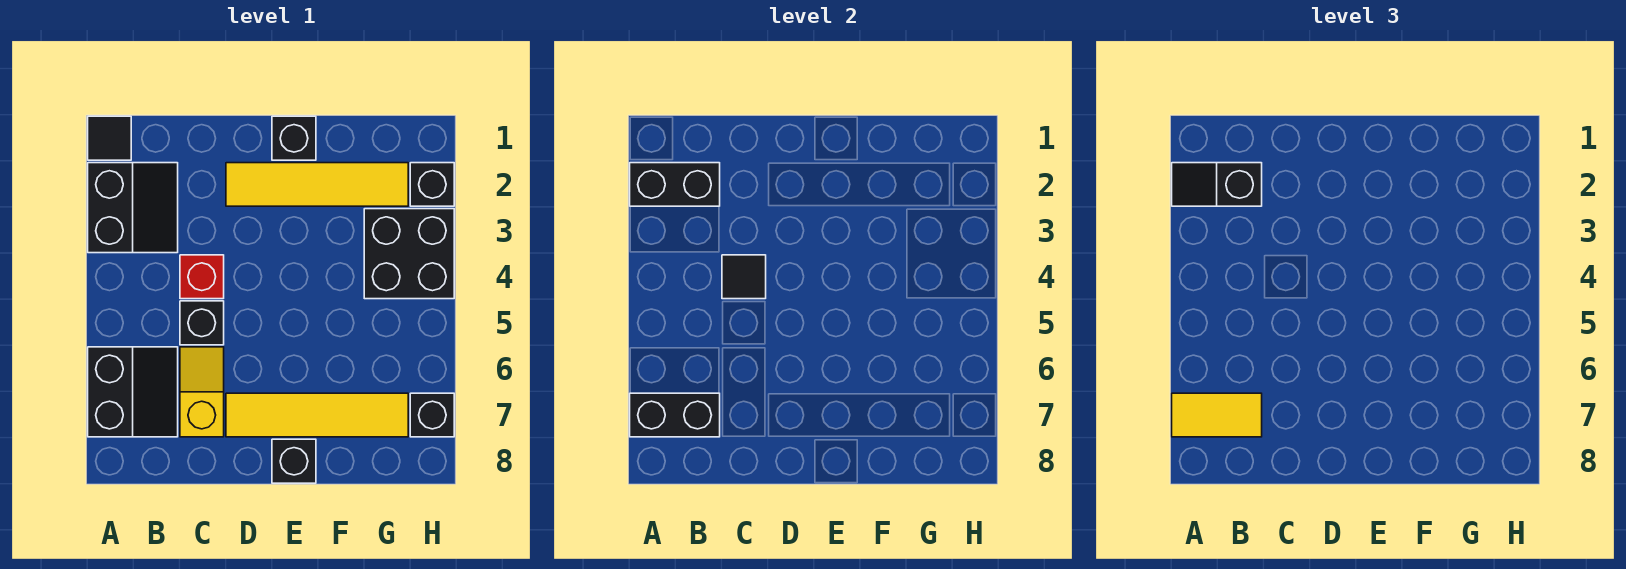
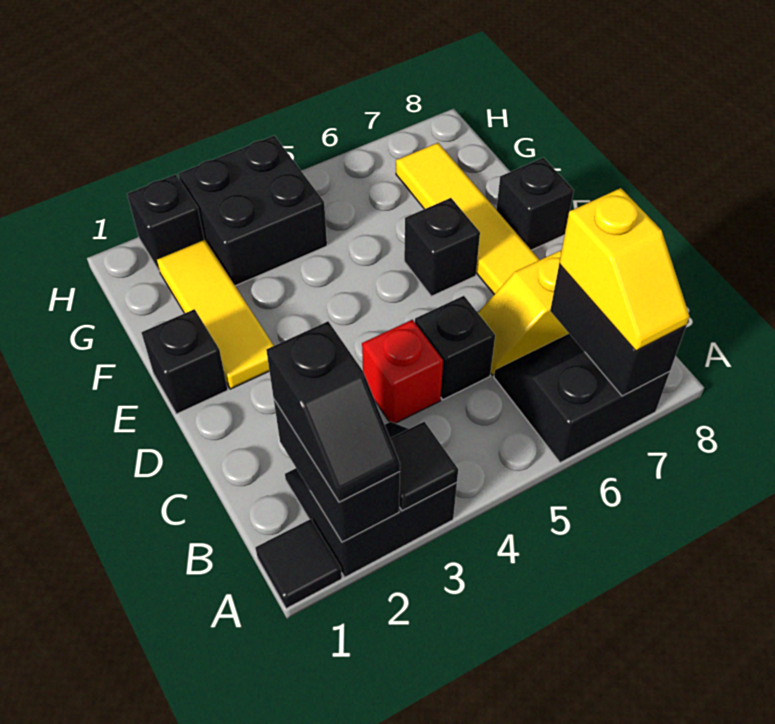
yellow 1x2 tile [1172,393,1262,437] -> yellow 1x2 slope [559,188,689,351]
black 1x1 tile [722,255,766,299] -> black 1x1 tile moved to [390,422,458,511]
yellow 1x4 tile [226,163,408,206] -> yellow 1x3 tile [157,240,274,389]
black 1x1 brick [410,393,454,437] -> black 1x1 brick moved to [404,198,480,296]

